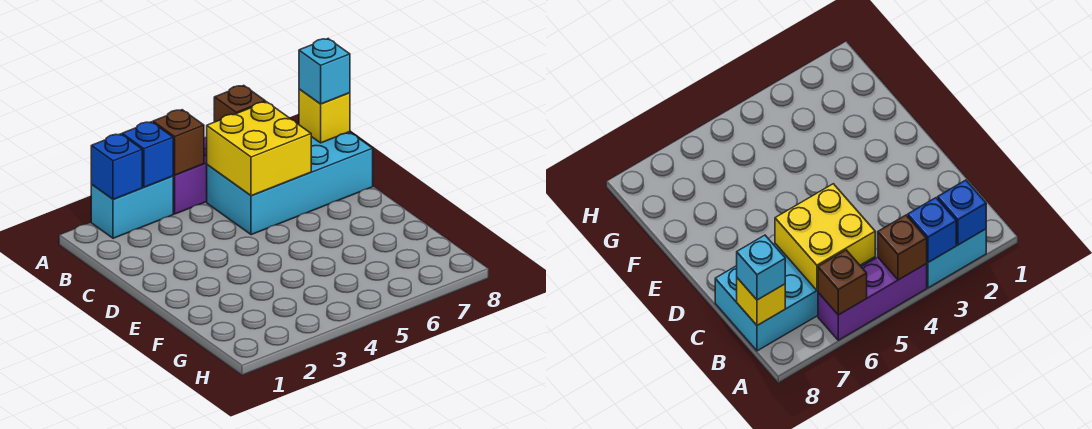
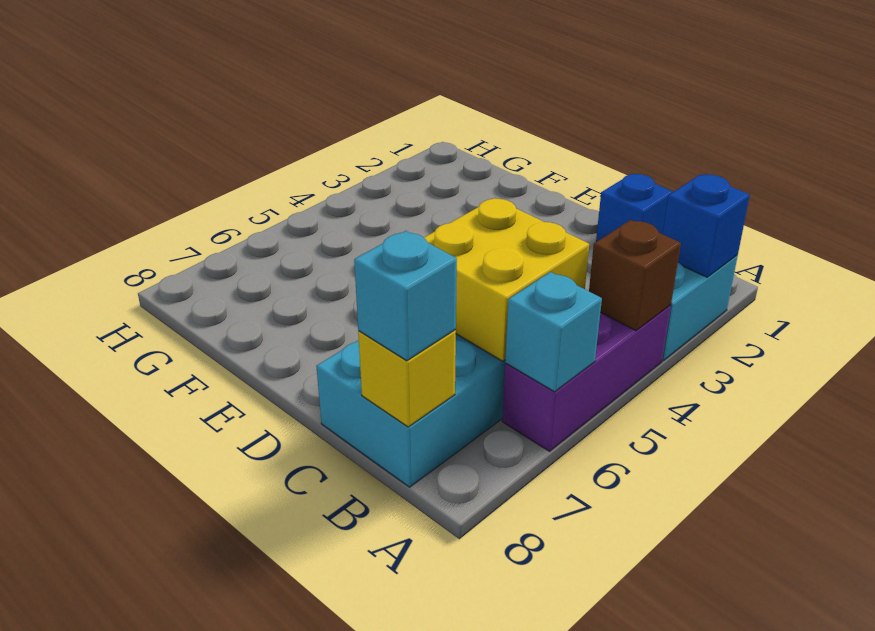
blue 1x1 brick [122,122,173,187] -> blue 1x1 brick moved to [596,174,673,242]
brown 1x1 brick [214,85,266,122] -> cyan 1x1 brick [505,272,602,392]

